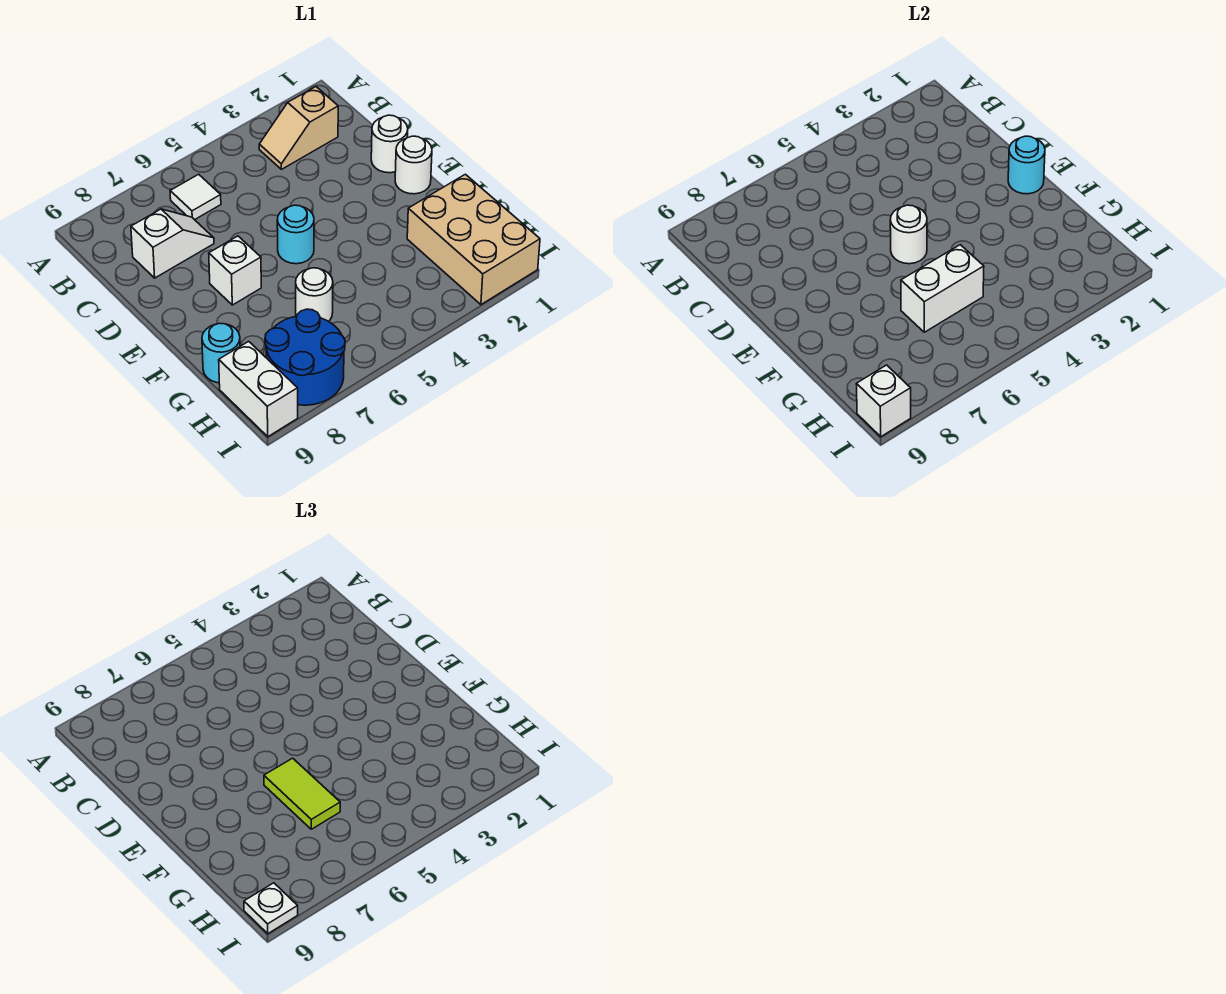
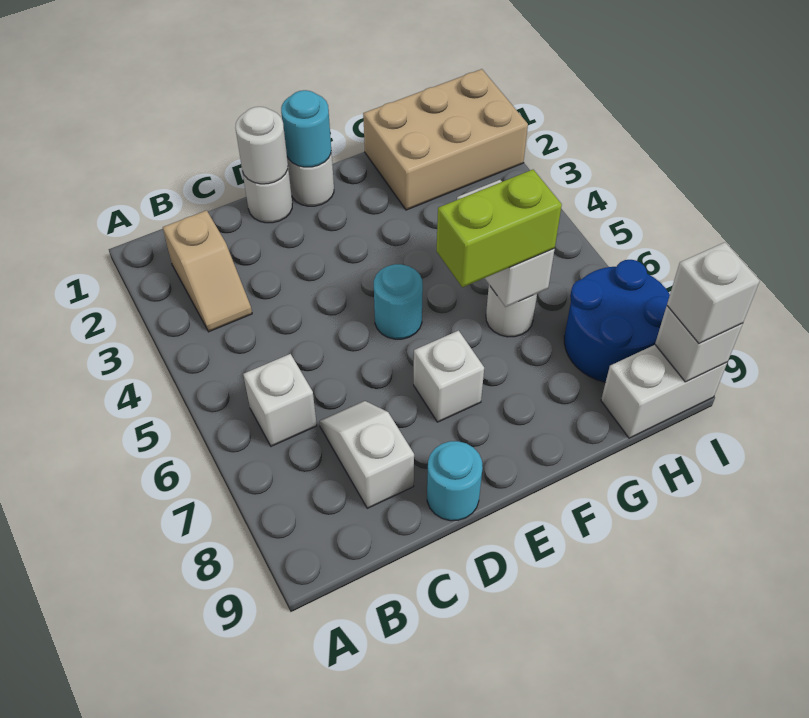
white 1x1 tile [170,174,221,220] -> white 1x1 brick [243,354,317,446]
white 1x1 round brick [890,205,927,264] -> white 1x1 round brick moved to [235,107,288,184]
lime 1x2 tile [264,758,340,829] -> lime 1x2 brick [437,170,562,287]
cyan 1x1 round brick [202,323,240,383] -> cyan 1x1 round brick moved to [427,441,483,521]
white 1x1 plate [244,883,298,934] -> white 1x1 brick [667,242,760,344]

